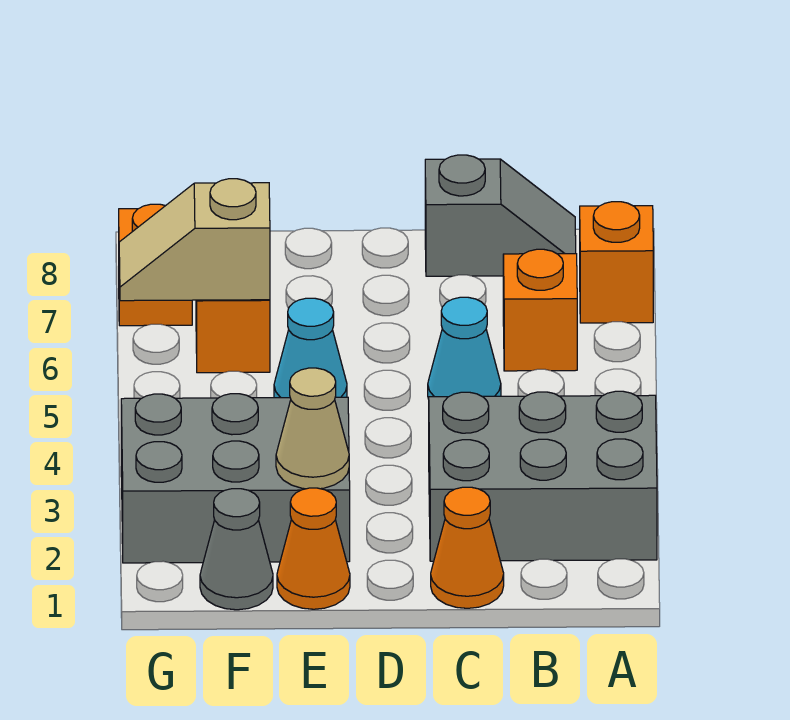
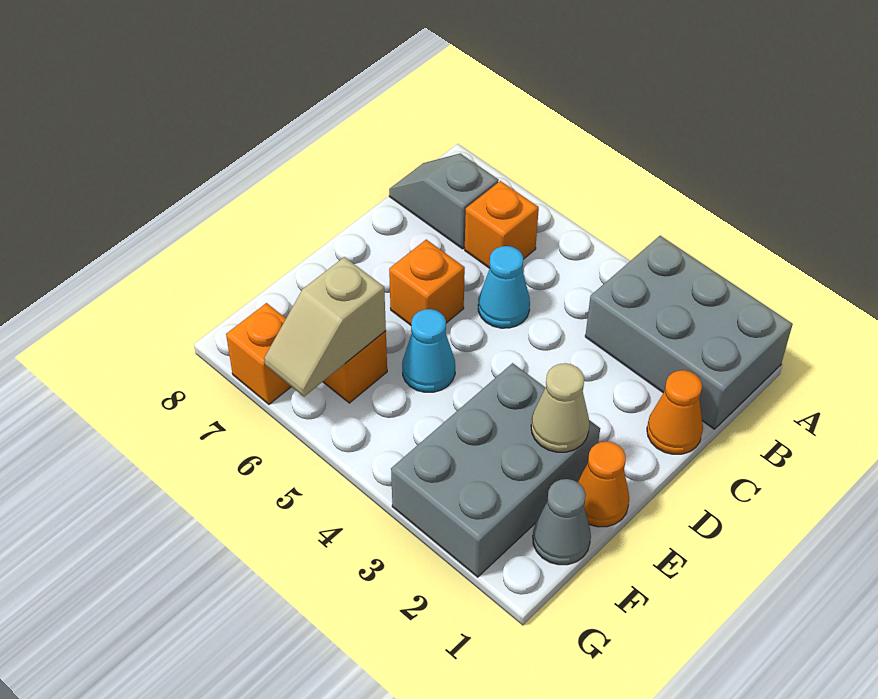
grey 2x3 brick [429,391,657,561] -> grey 2x3 brick turned to [585,236,793,429]
orange 1x1 brick [580,202,653,323] -> orange 1x1 brick moved to [389,240,465,325]
grey 1x2 slope [425,155,576,276] -> grey 1x2 slope turned to [389,153,499,249]

